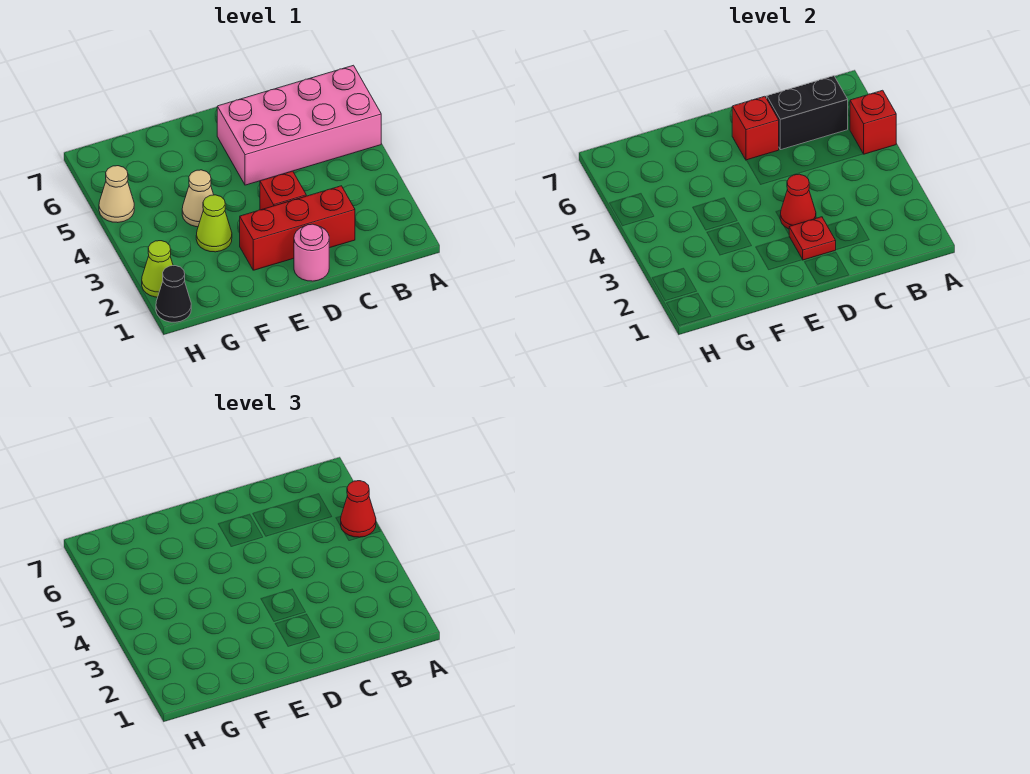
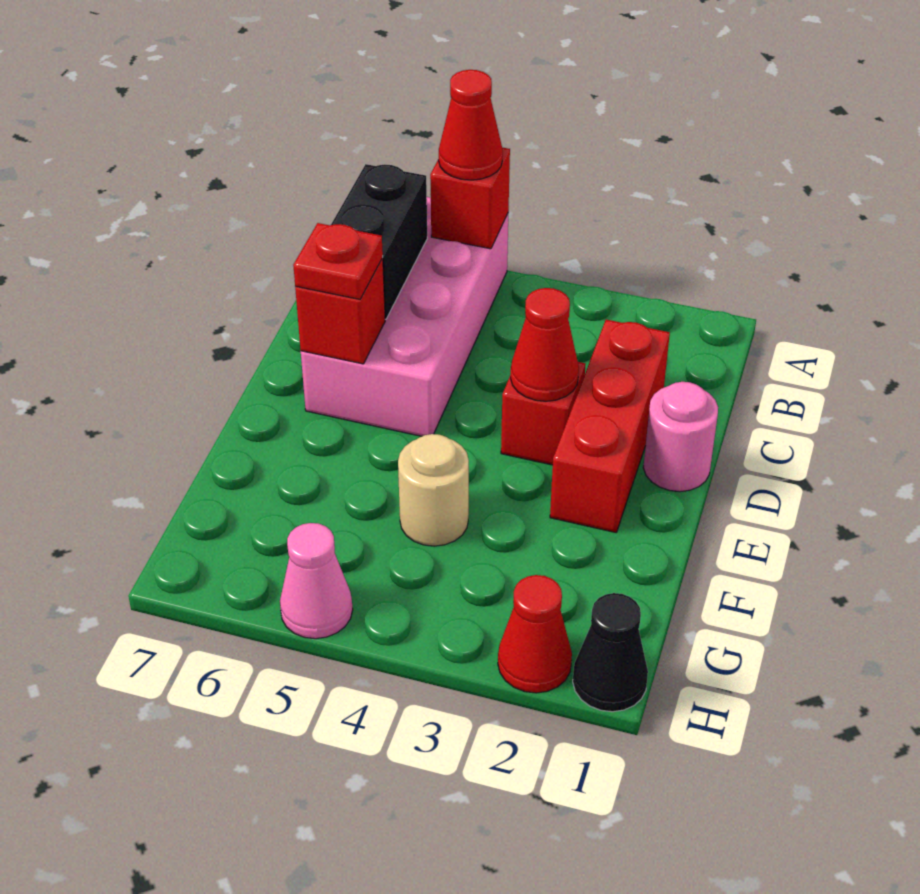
red 1x1 plate [789,217,836,260] -> red 1x1 plate moved to [293,223,383,299]
lime 1x1 cone [196,195,232,252] -> none
tan 1x1 cone [182,170,214,227] -> tan 1x1 round brick [398,434,469,546]
lime 1x1 cone [142,241,173,297] -> red 1x1 cone [498,575,572,693]
tan 1x1 cone [99,166,134,223] -> pink 1x1 cone [280,523,353,639]

